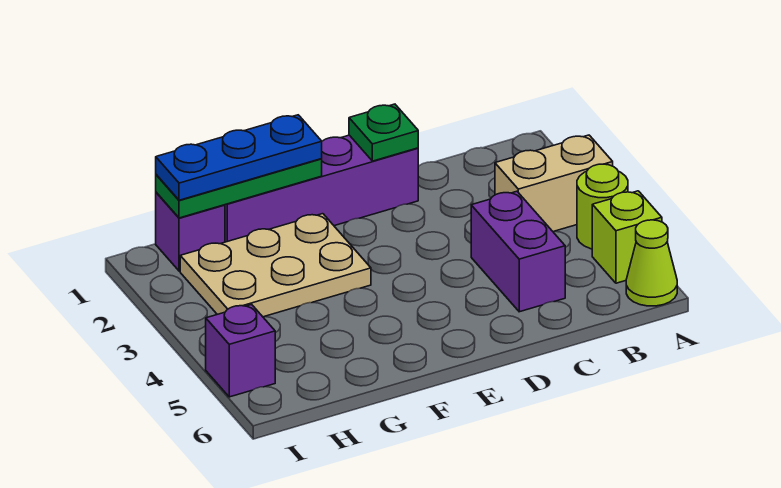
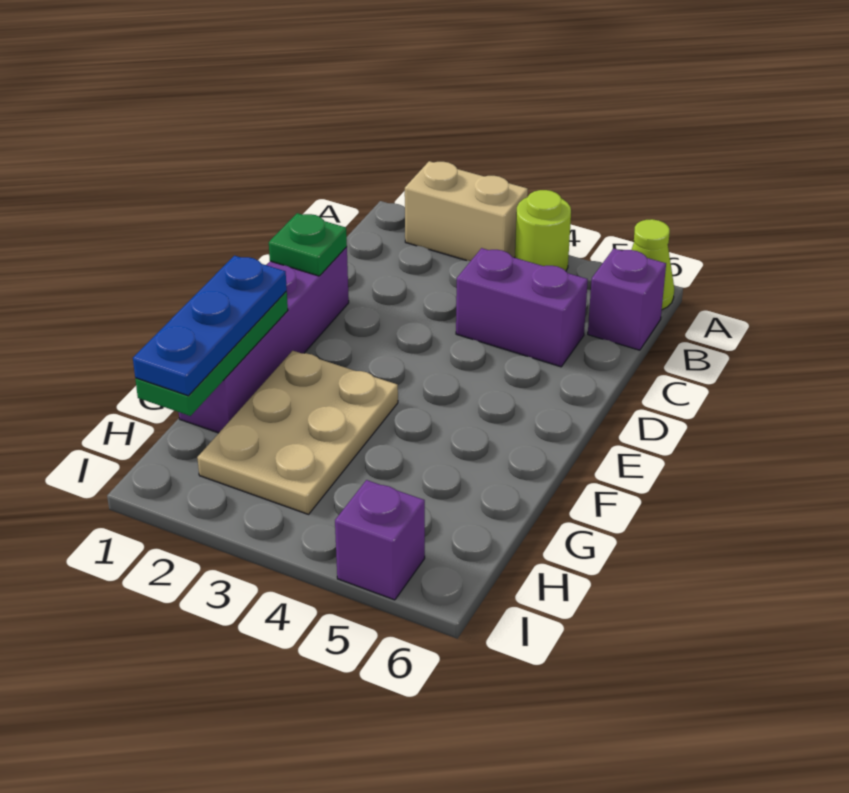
tan 1x2 brick [495,135,613,232] -> tan 1x2 brick turned to [405,161,528,261]
lime 1x1 brick [592,191,662,283] -> none
purple 1x1 brick [156,192,225,271] -> purple 1x1 brick moved to [588,249,666,350]

